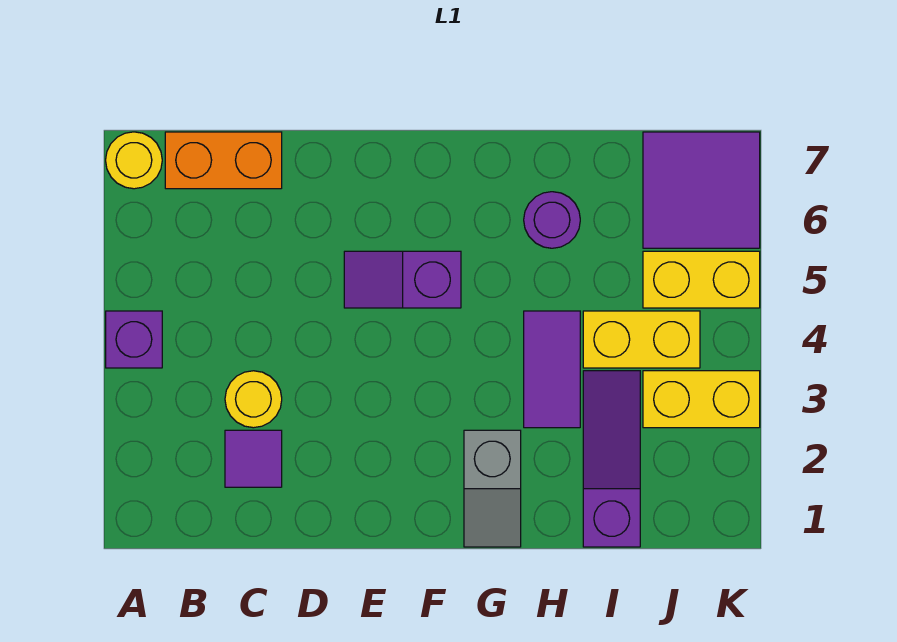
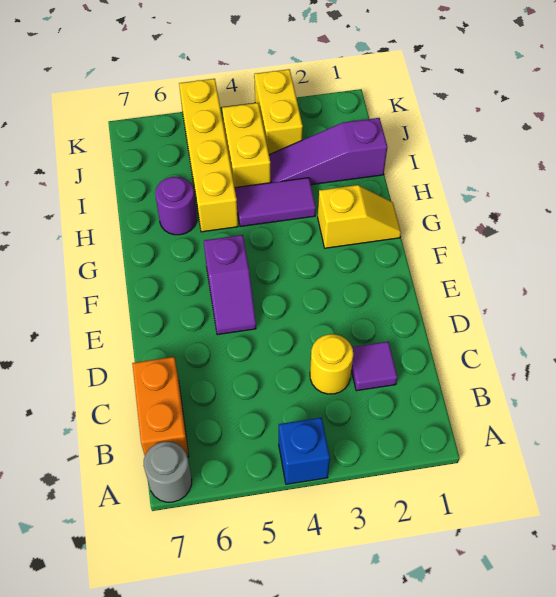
purple 1x1 brick [106,311,162,368] -> blue 1x1 brick [279,418,330,484]
yellow 1x1 round brick [106,132,162,189] -> grey 1x1 round brick [144,442,192,502]
grey 1x2 slope [464,430,521,547] -> yellow 1x2 slope [318,185,401,248]
yellow 1x2 brick [643,251,760,308] -> yellow 1x4 brick [179,79,238,232]
purple 2x2 tile [643,132,760,248] -> none

